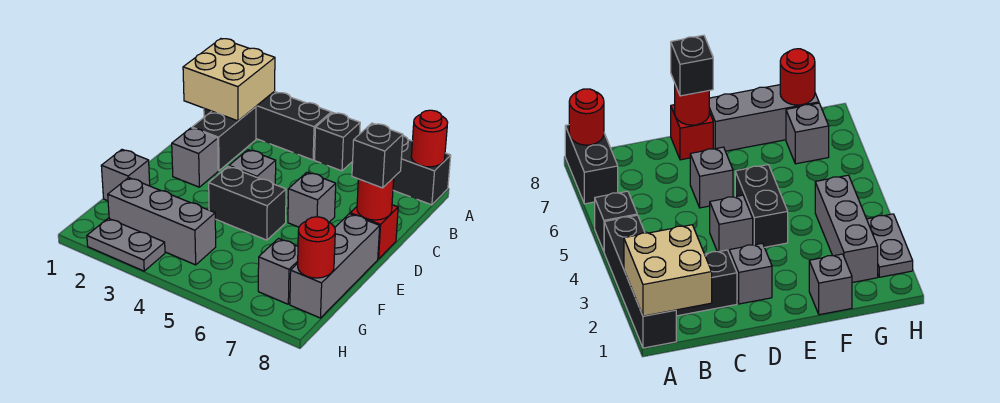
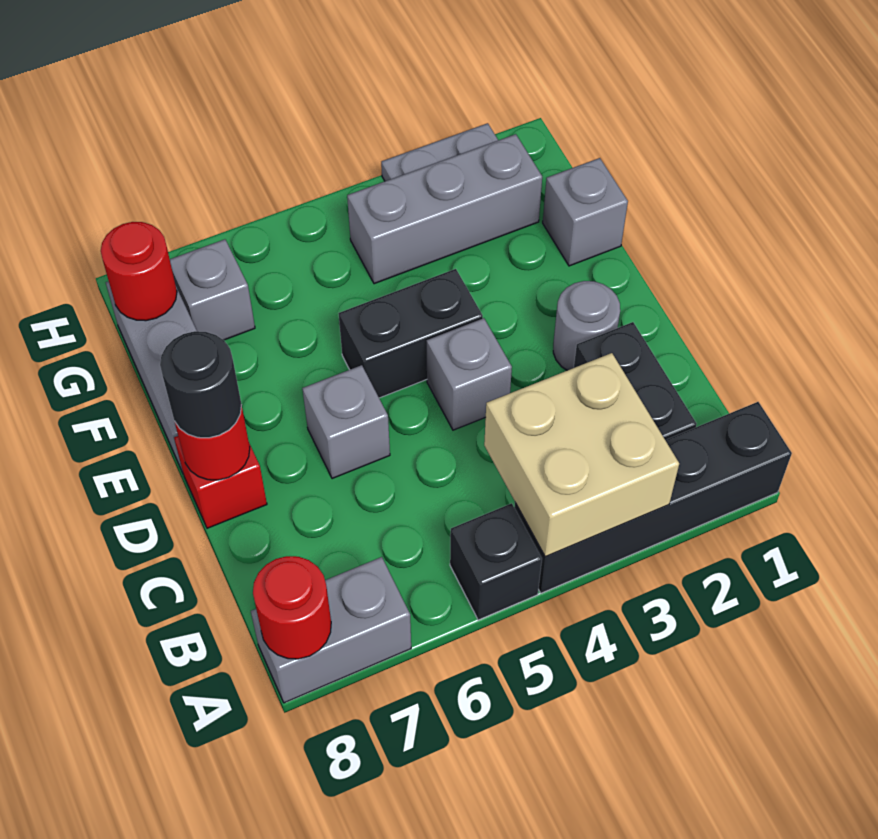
tan 2x2 brick [183,39,275,121] -> tan 2x2 brick moved to [484,353,679,557]
black 1x2 brick [393,136,451,205] -> grey 1x2 brick [251,557,411,703]
grey 1x1 brick [172,128,218,187] -> grey 1x1 round brick [553,281,620,370]
black 1x1 brick [352,123,403,188] -> black 1x1 round brick [160,331,242,438]

